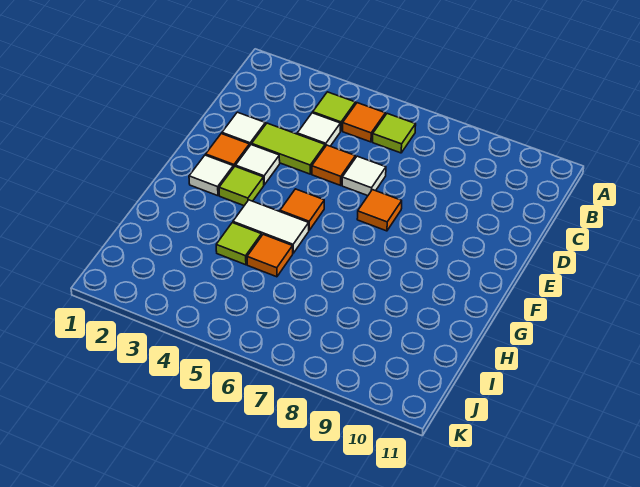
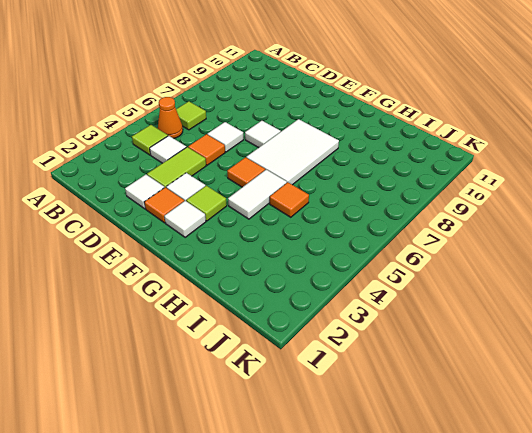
orange 1x1 tile [343,103,385,142] -> orange 1x1 cone [158,97,183,138]
orange 1x1 tile [357,190,402,231] -> white 1x1 tile [245,121,281,148]
none -> white 2x3 tile [246,119,339,185]
lime 1x1 tile [216,223,261,265] -> none

